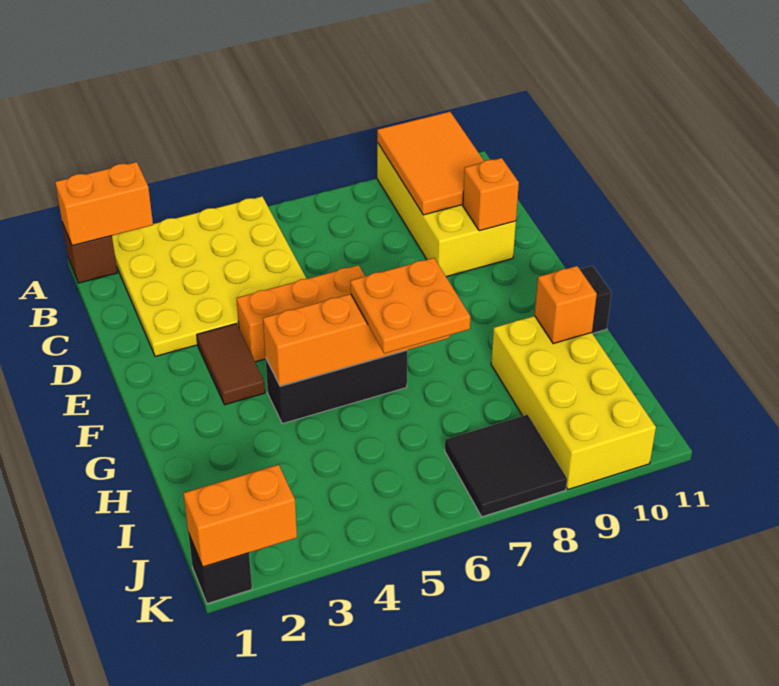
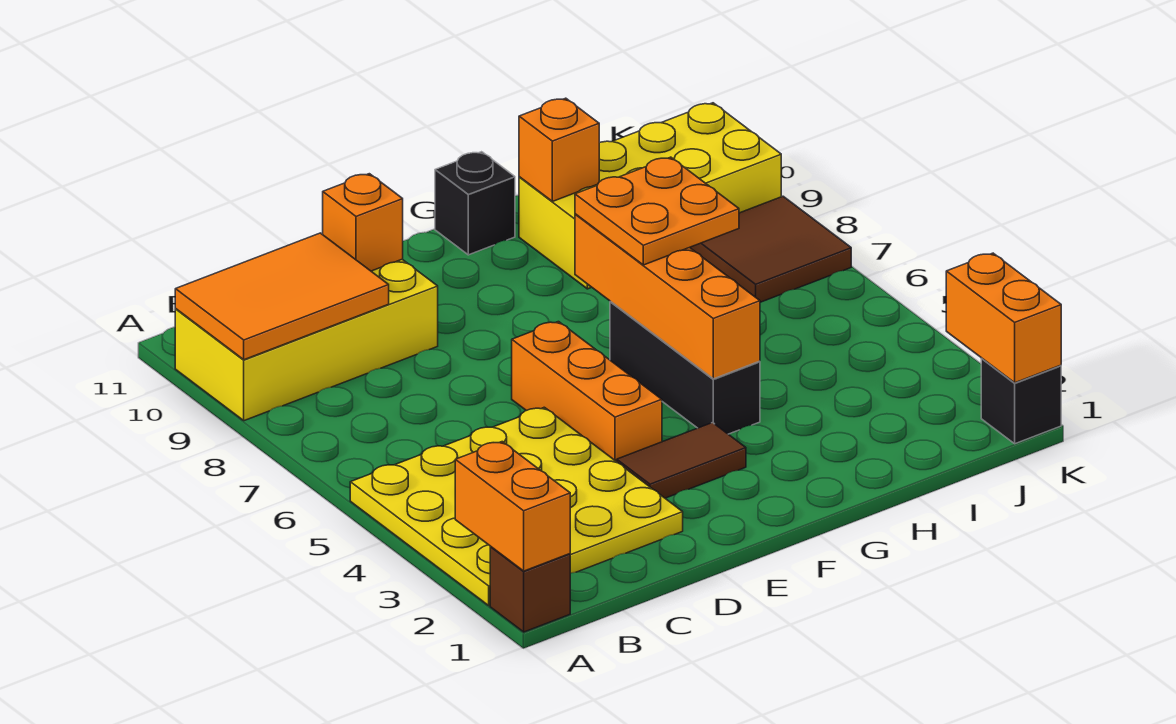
black 2x2 tile [445,415,567,517] -> brown 2x2 tile [690,196,851,302]

